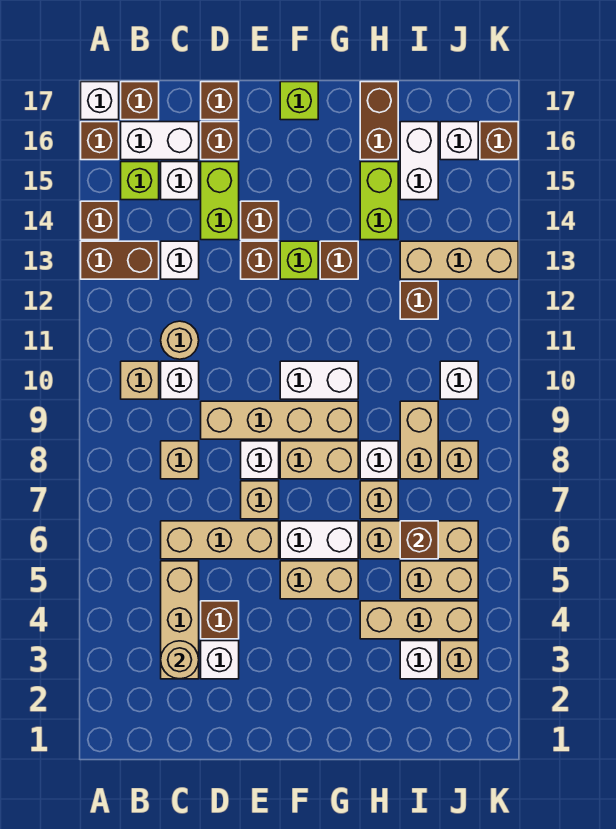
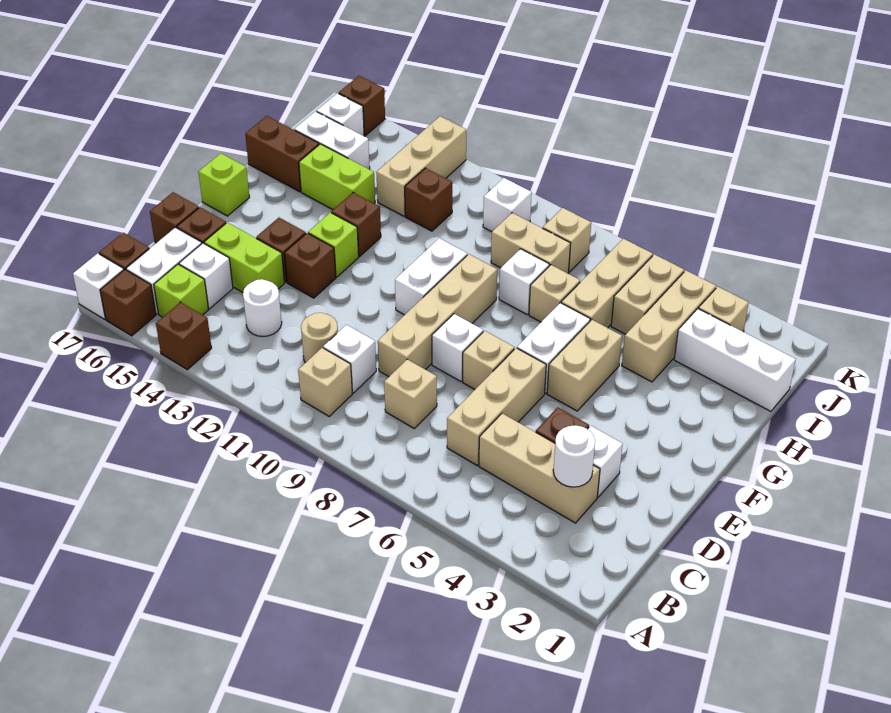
brown 1x2 brick [81,241,159,279] -> none
tan 1x1 round brick [161,641,199,679] -> white 1x1 round brick [553,425,595,487]
white 1x1 brick [161,241,199,279] -> white 1x1 round brick [243,279,282,337]
tan 1x2 brick [280,441,358,479] -> none
white 1x1 brick [400,641,438,679] -> white 1x3 brick [674,309,796,411]
brown 1x1 brick [400,521,438,559] -> none

